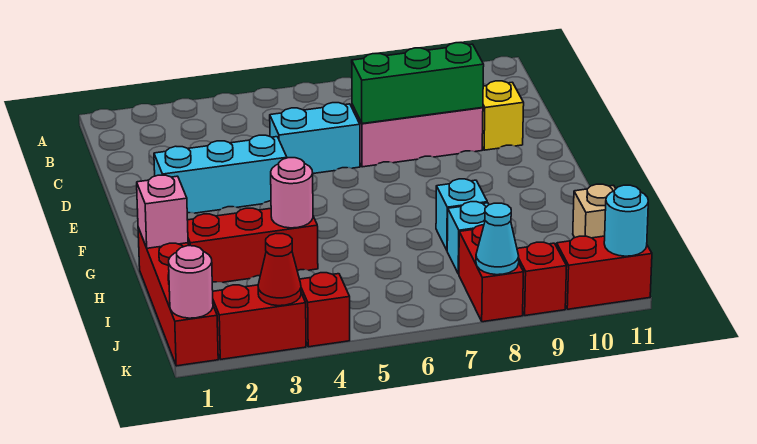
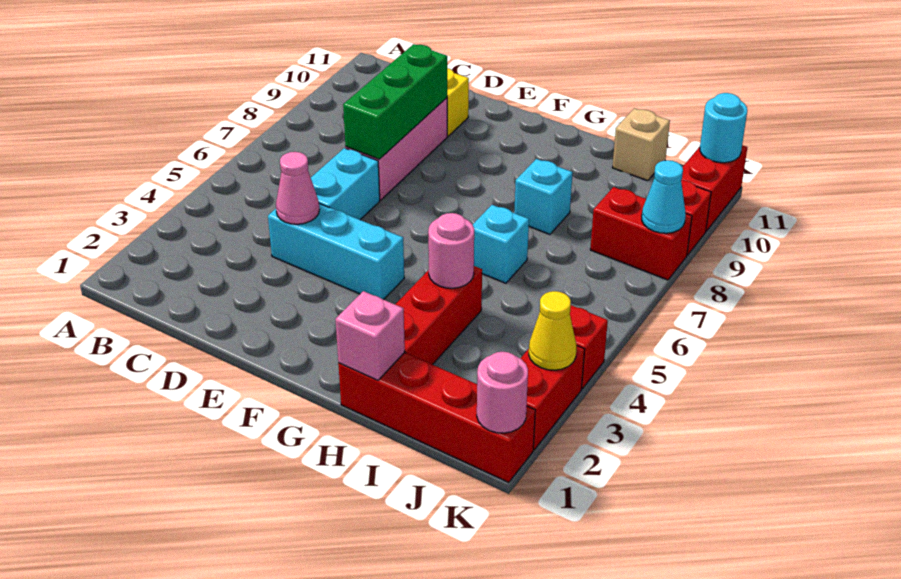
none -> pink 1x1 cone [276,152,319,224]
cyan 1x3 brick [154,135,287,213] -> cyan 1x3 brick turned to [268,203,404,300]
cyan 1x1 brick [447,202,489,274] -> cyan 1x1 brick moved to [473,205,529,283]
red 1x1 cone [258,234,301,306] -> yellow 1x1 cone [529,291,577,370]

